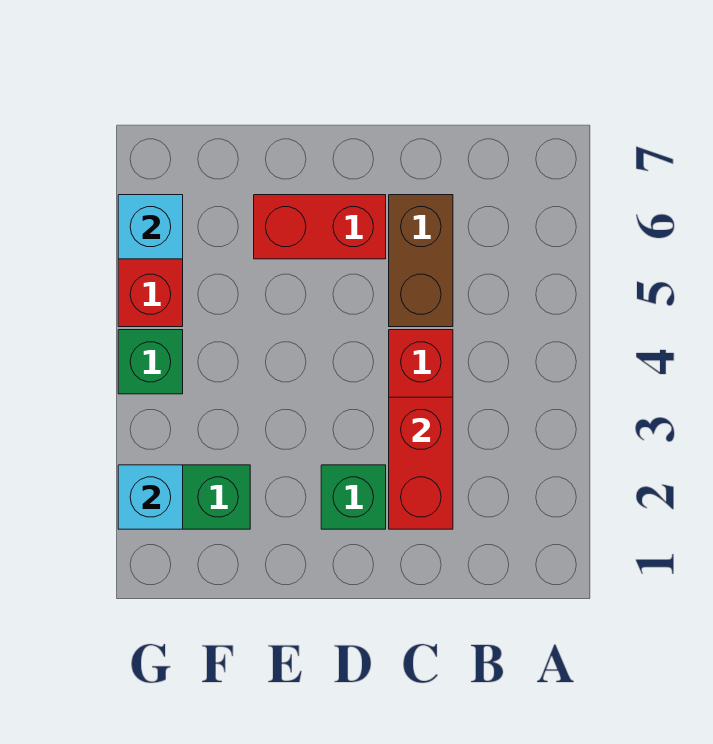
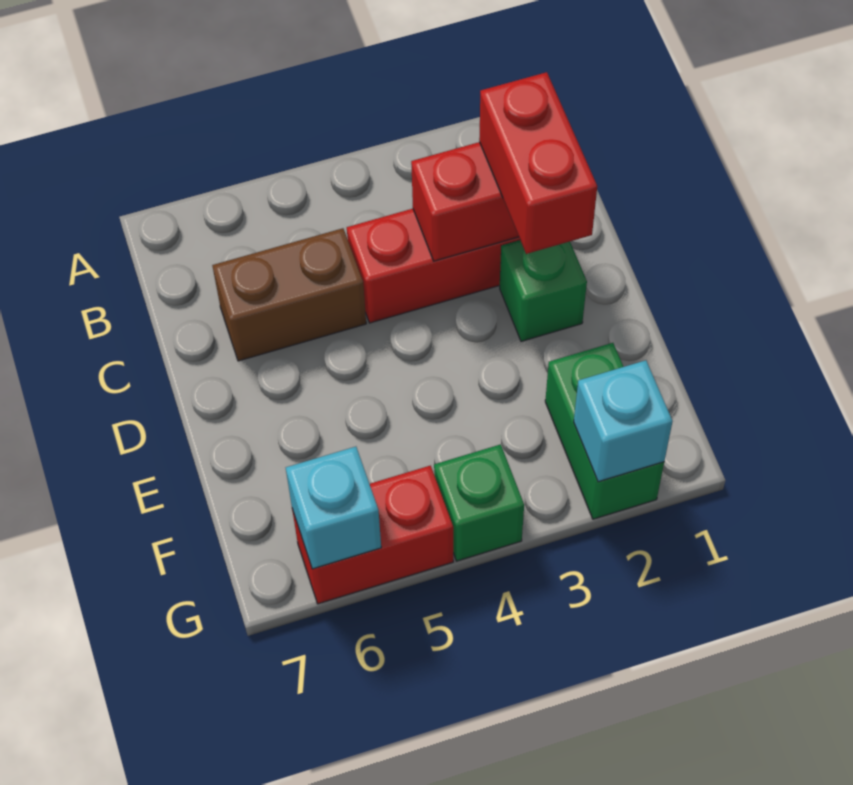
red 1x2 brick [254,195,386,259] -> red 1x2 brick moved to [479,72,597,254]

